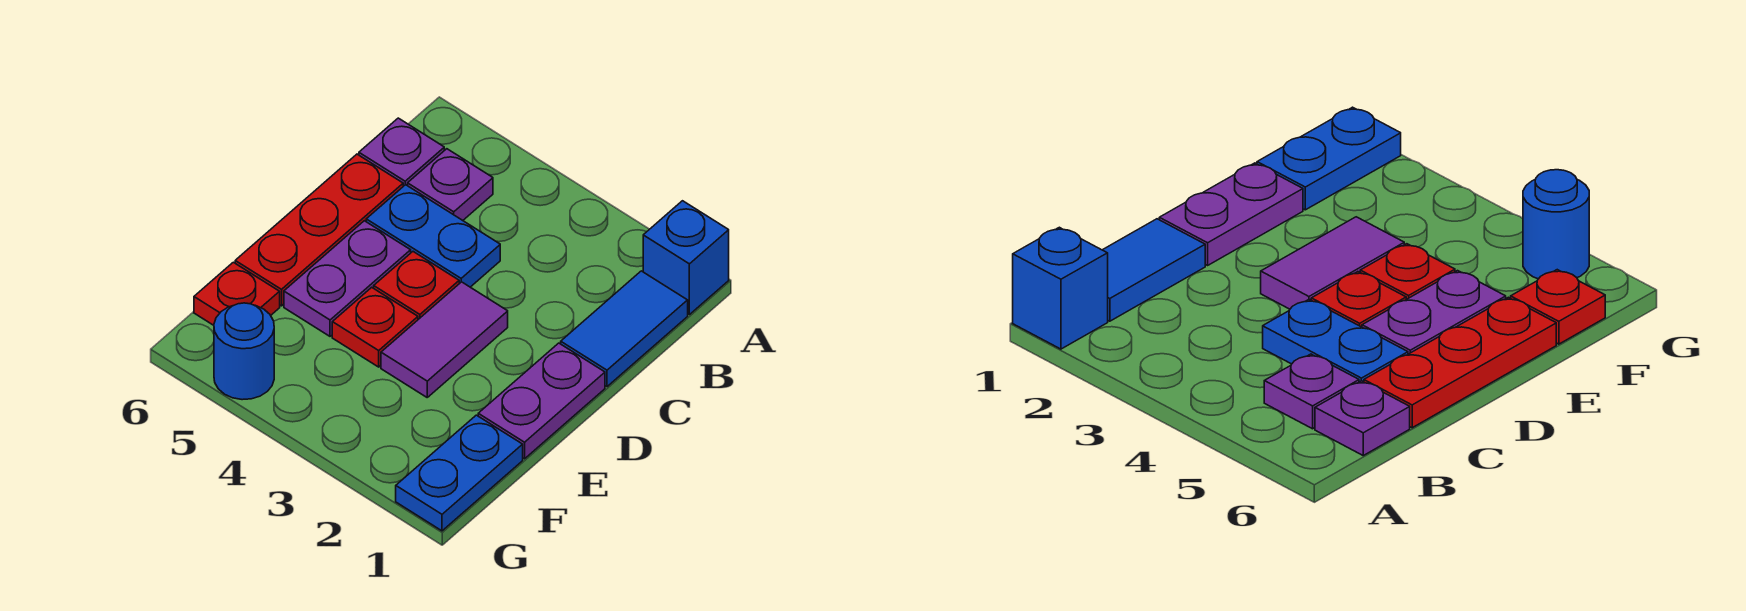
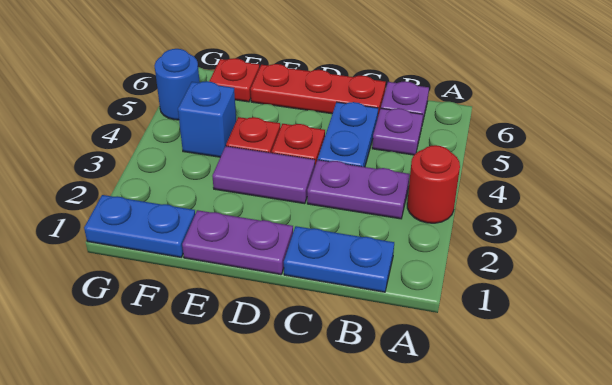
blue 1x1 brick [643,201,729,315] -> blue 1x1 brick moved to [178,81,236,157]
none -> red 1x1 round brick [407,145,460,223]
blue 1x2 tile [561,271,688,387] -> blue 1x2 plate [284,226,394,292]
purple 1x2 plate [284,221,411,336] -> purple 1x2 plate moved to [307,160,410,219]

